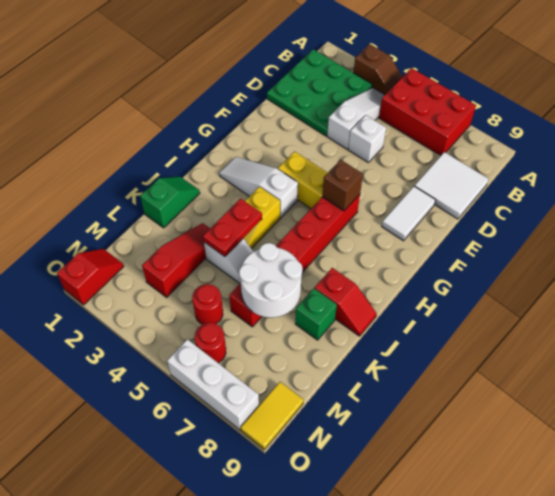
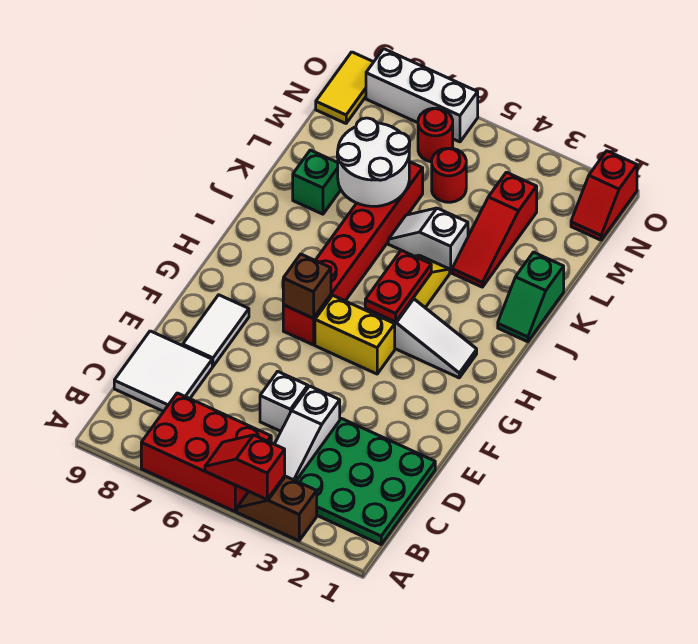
red 1x2 plate [203,198,262,257] -> red 1x2 plate moved to [365,250,431,322]
red 1x2 slope [315,268,377,336] -> red 1x2 slope moved to [205,435,285,499]

